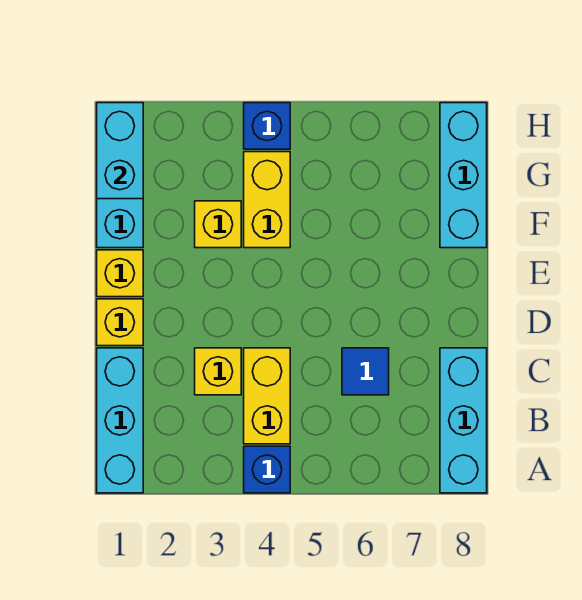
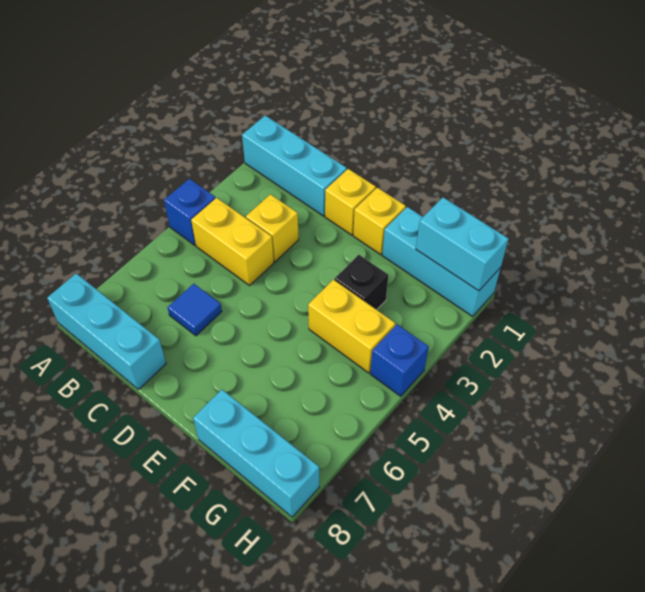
yellow 1x1 brick [195,201,241,248] -> black 1x1 brick [335,255,388,310]

